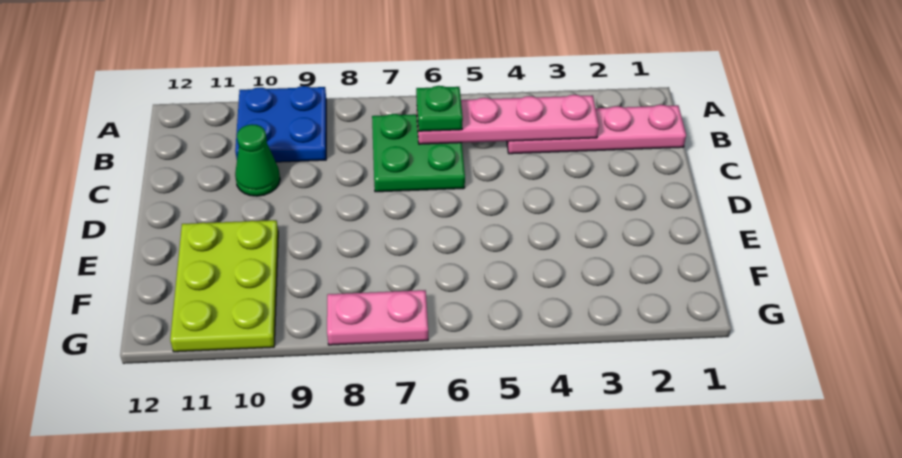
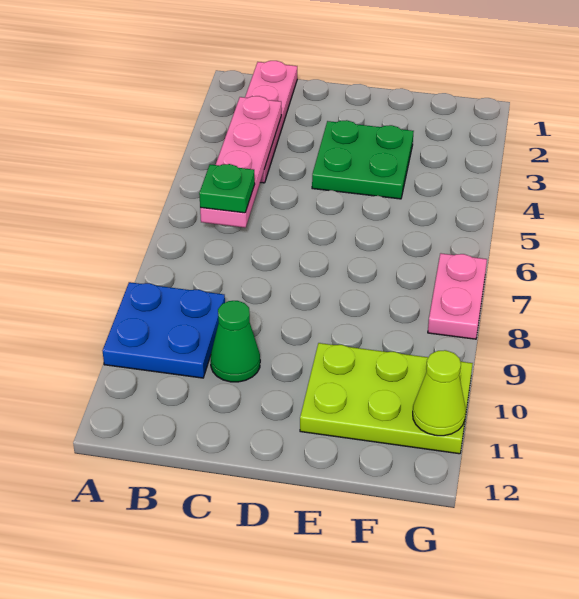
green 2x2 plate [372,114,465,192] -> green 2x2 plate moved to [312,120,414,199]
none -> lime 1x1 cone [413,350,466,436]

